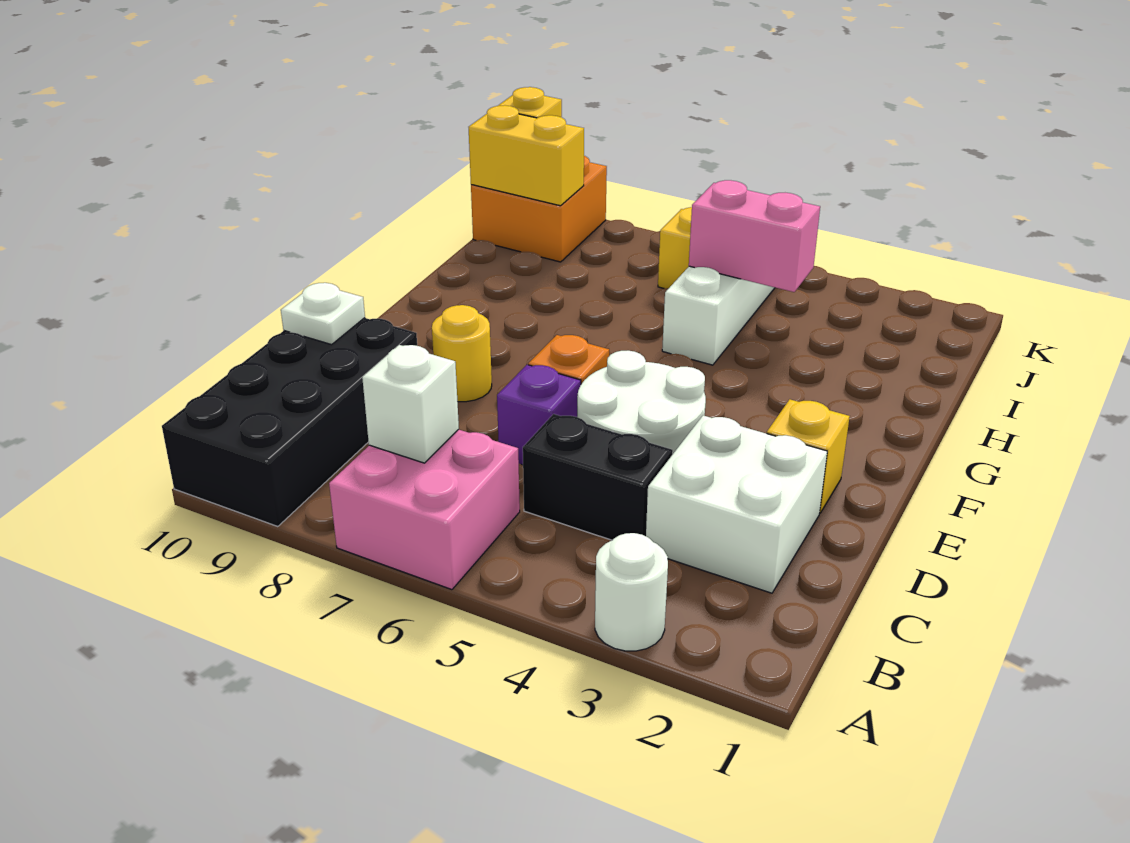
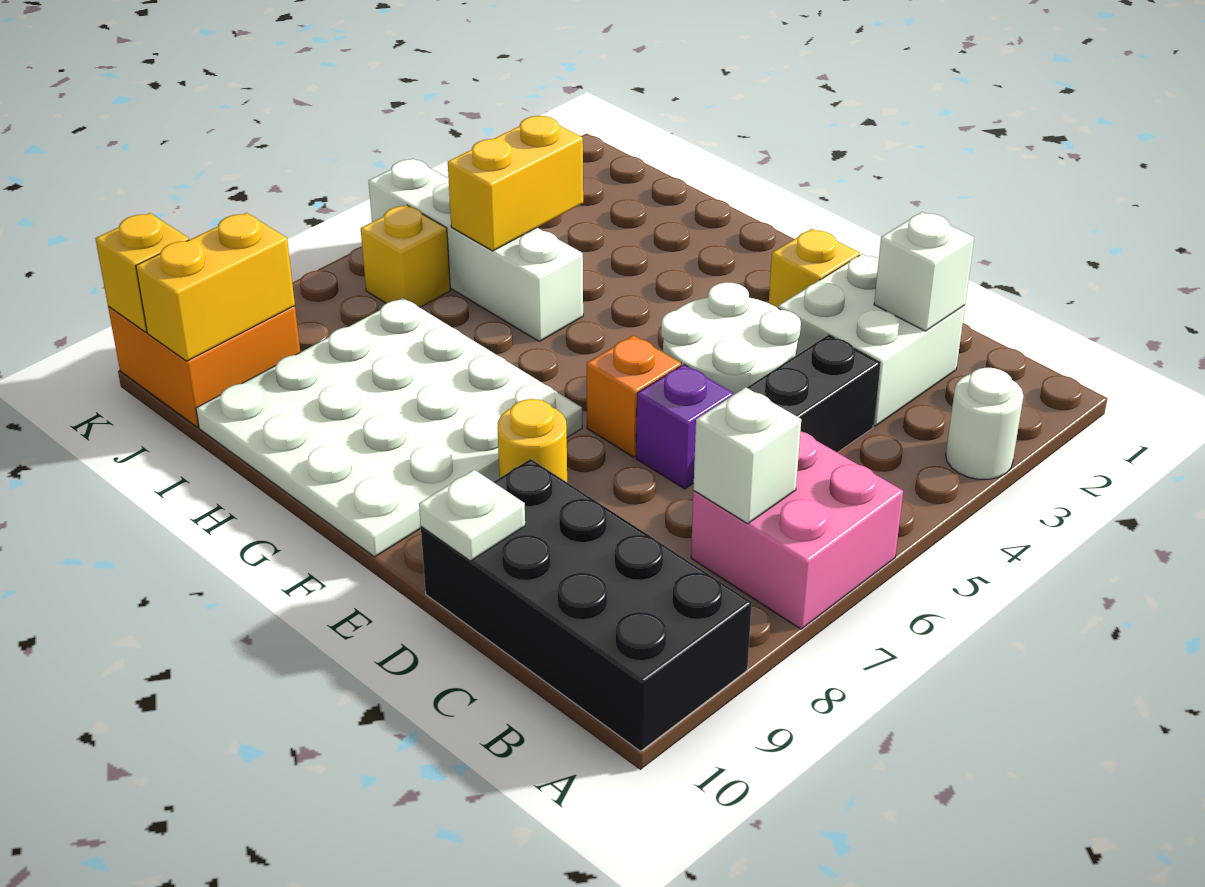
none -> white 1x1 brick [874,212,974,331]
none -> white 4x4 plate [196,298,582,557]
pink 1x2 brick [689,180,820,292] -> yellow 1x2 brick [448,116,583,251]

